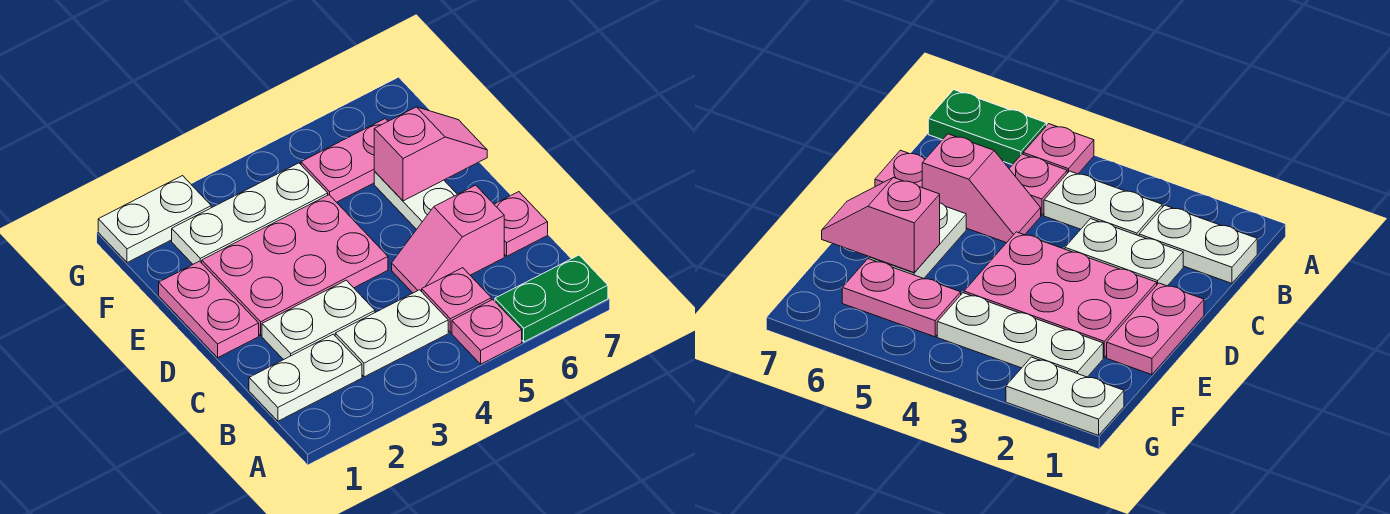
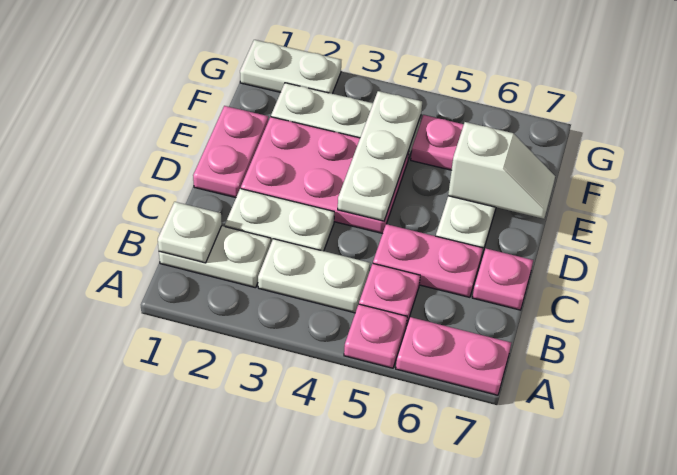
green 1x2 plate [495,255,608,342] -> pink 1x2 plate [396,317,511,395]
none -> white 1x1 plate [158,202,222,263]
pink 1x2 slope [392,185,504,293] -> pink 1x2 plate [373,224,483,297]
none -> white 1x3 plate [338,91,422,221]
pink 1x2 slope [374,107,487,201] -> white 1x2 slope [448,122,555,219]

